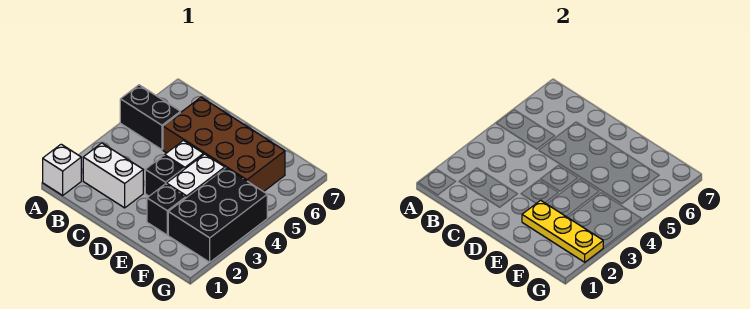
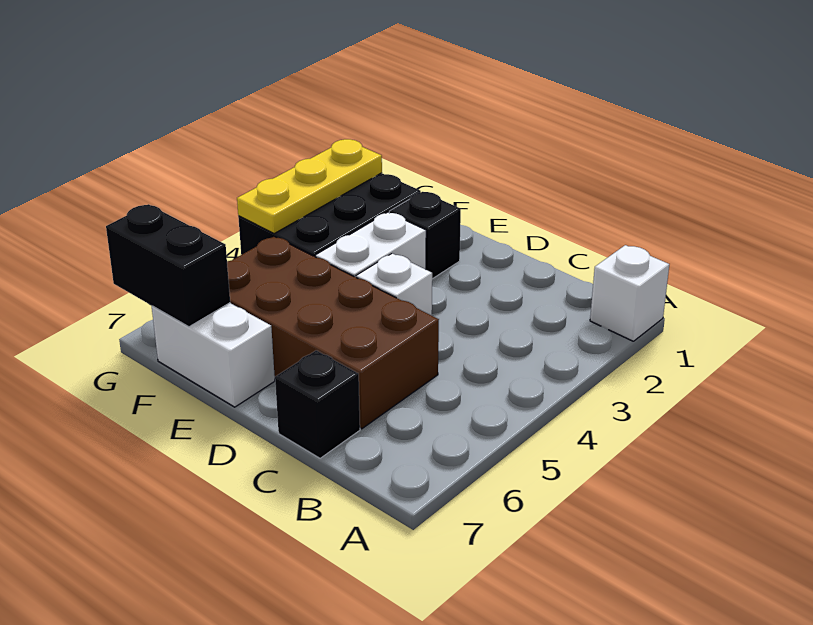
black 1x2 brick [120,85,180,150] -> black 1x2 brick moved to [106,204,230,327]
white 1x2 brick [83,143,143,208] -> white 1x2 brick moved to [152,303,275,407]
black 1x1 brick [145,155,184,196] -> black 1x1 brick moved to [275,350,360,458]
yellow 1x3 plate [522,200,603,262] -> yellow 1x3 plate turned to [237,139,382,233]

